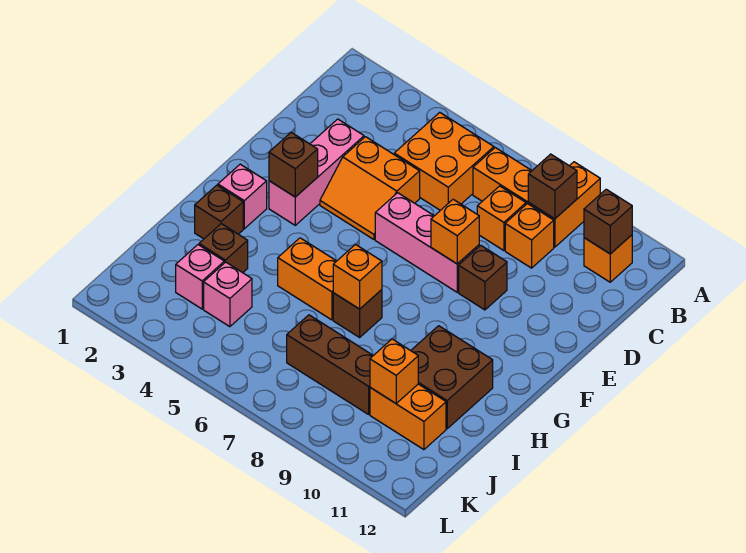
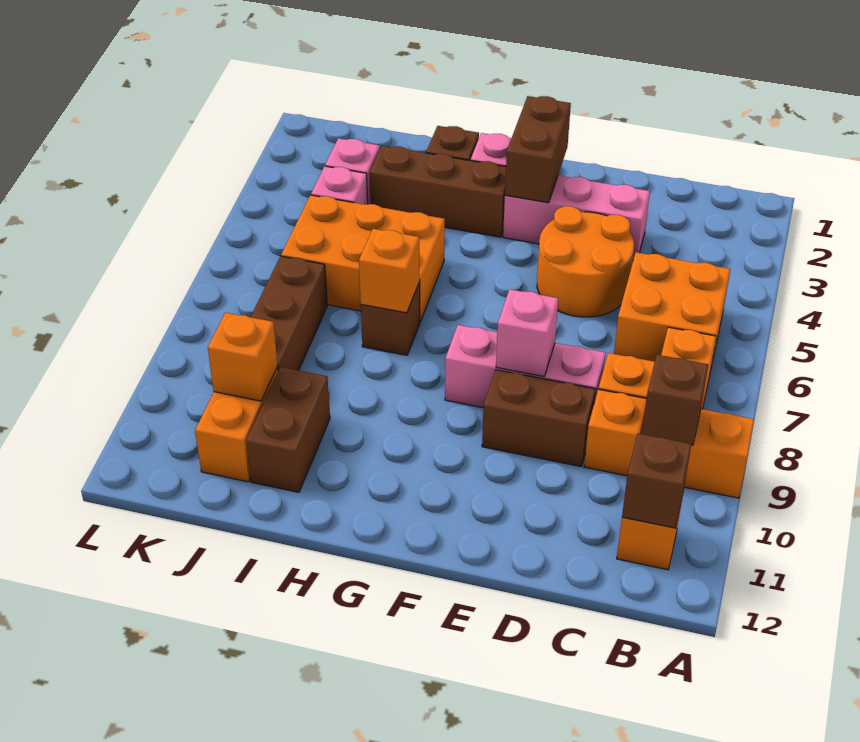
orange 2x2 slope [320,137,420,239] -> orange 2x2 round brick [537,206,634,317]
pink 1x3 brick [375,193,479,292] -> pink 1x3 brick turned to [445,325,606,408]
orange 1x1 brick [431,199,479,264] -> pink 1x1 brick [496,289,558,376]
brown 1x1 brick [459,246,507,310] -> brown 1x2 brick [482,370,596,466]
brown 1x1 brick [269,132,318,197] -> brown 1x2 brick [505,96,571,203]
orange 1x2 brick [278,238,336,320] -> orange 2x3 brick [281,195,445,322]
brown 2x2 brick [411,326,493,429] -> brown 1x2 brick [246,367,330,492]
brown 1x1 brick [199,224,248,273] -> brown 1x3 brick [369,146,506,237]

